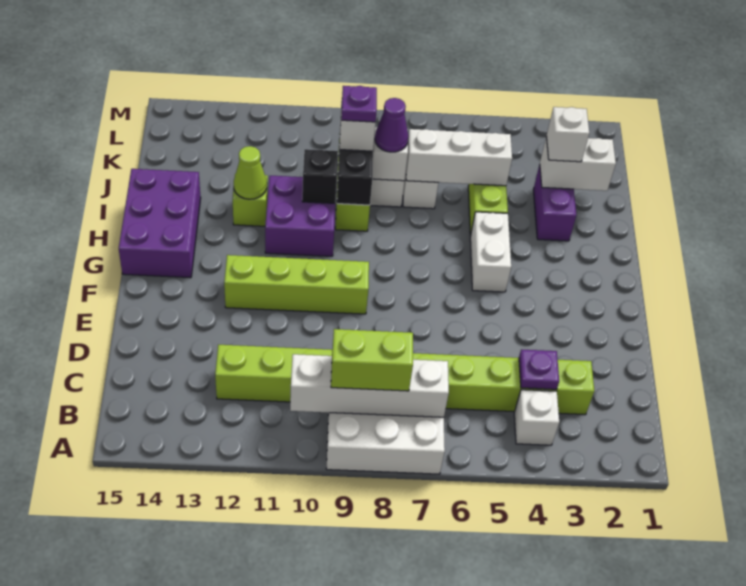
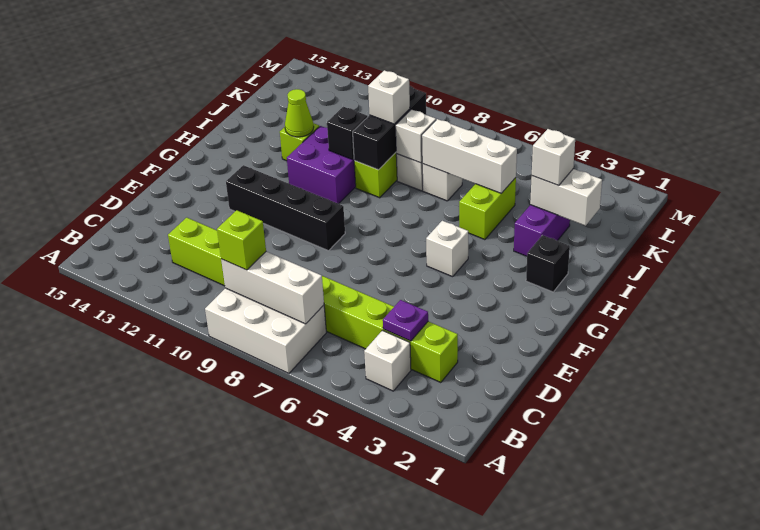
white 1x4 brick [290,354,449,417] -> white 1x3 brick [221,252,324,324]
lime 1x2 brick [331,329,413,391] -> lime 1x1 brick [217,210,266,270]
lime 1x4 brick [224,255,369,314] -> black 1x4 brick [226,165,345,251]
white 1x2 brick [470,212,511,292] -> white 1x1 brick [426,221,468,277]
purple 2x3 brick [119,169,201,278] -> none
none -> black 1x1 brick [526,235,570,292]
purple 1x1 cone [375,98,408,152] -> none
purple 1x1 plate [341,86,377,122] -> none

